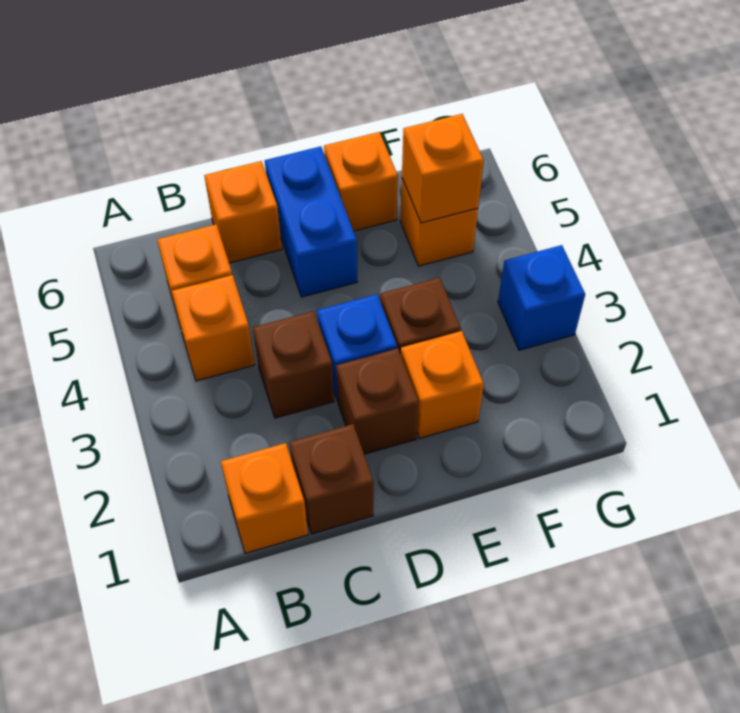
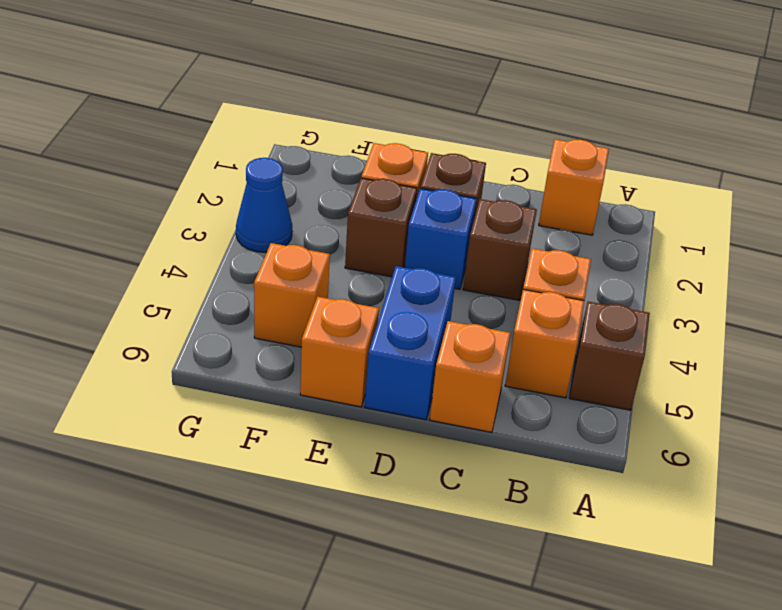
brown 1x1 brick [289,424,374,534] -> brown 1x1 brick moved to [569,301,650,410]
orange 1x1 brick [402,114,484,223] -> none
blue 1x1 brick [498,245,585,350] -> blue 1x1 cone [236,158,292,252]

